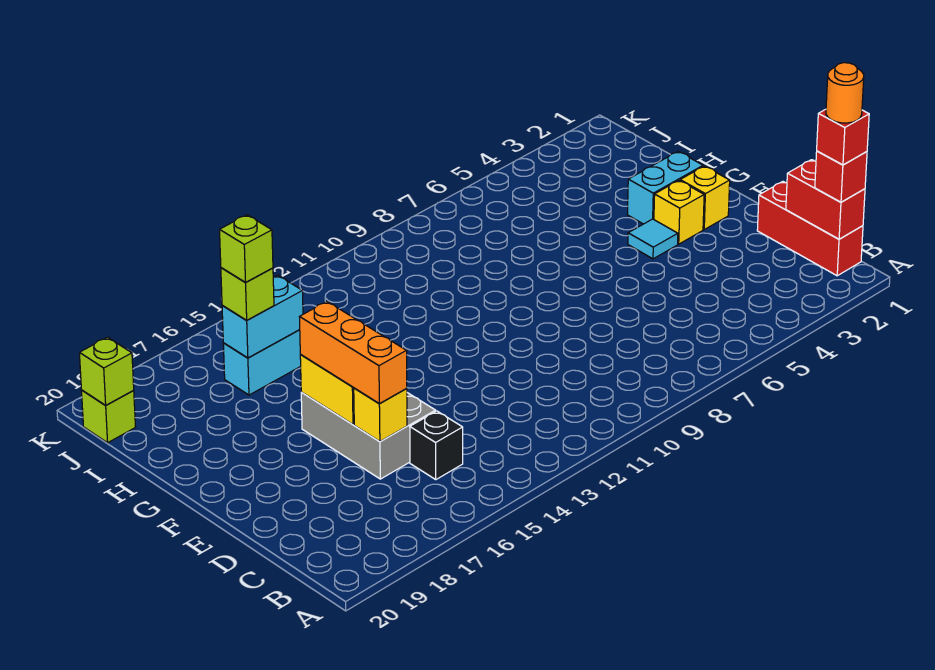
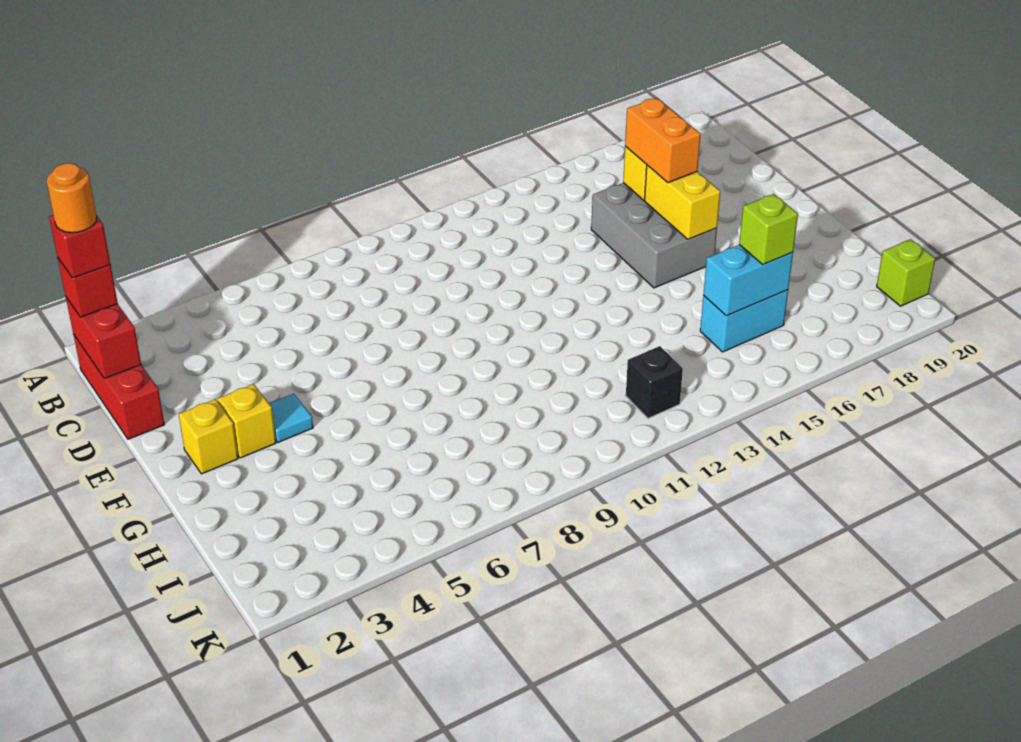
black 1x1 brick [410,411,463,479] -> black 1x1 brick moved to [626,346,683,418]
orange 1x3 brick [300,302,407,404] -> orange 1x2 brick [625,98,701,183]
cyan 1x2 brick [627,152,703,224] -> none
lime 1x1 brick [220,215,273,283] -> none
lime 1x1 brick [79,337,134,405] -> none

